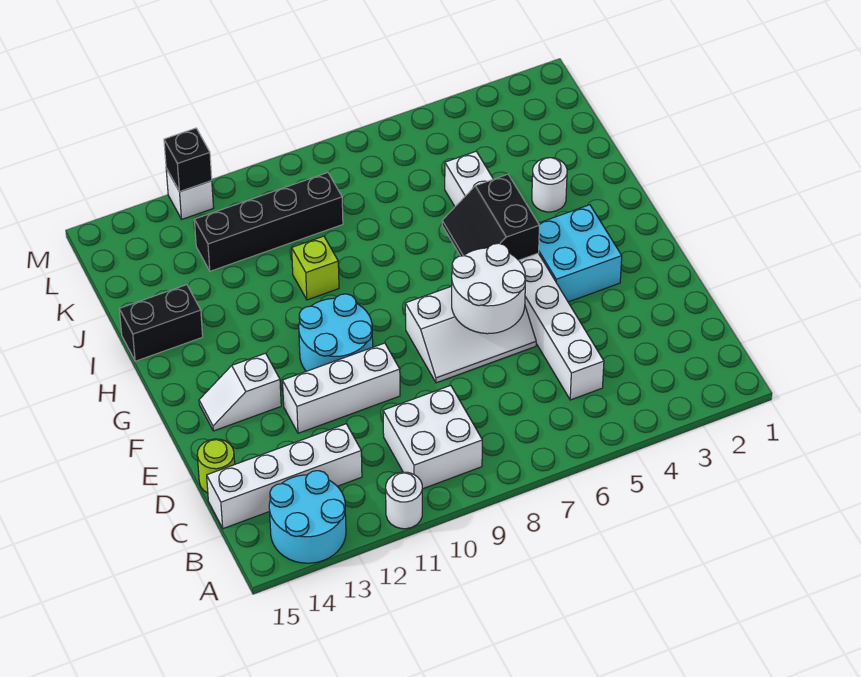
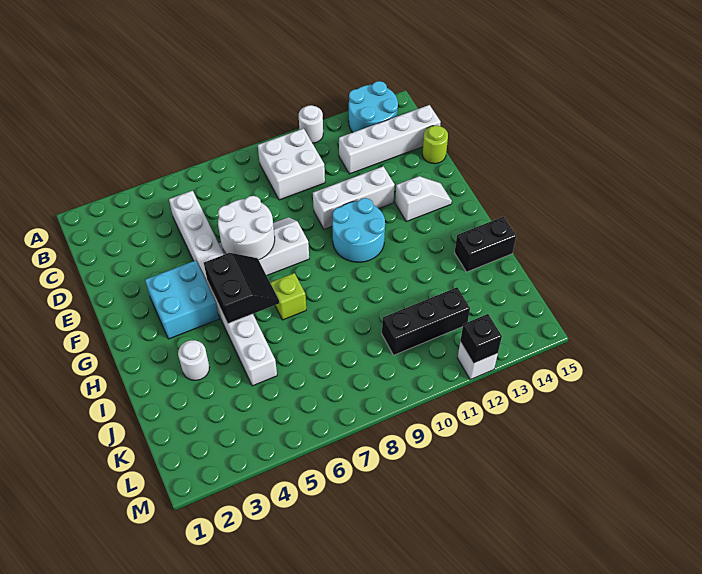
lime 1x1 brick [292,236,339,300] -> lime 1x1 brick moved to [270,273,306,320]
black 1x4 brick [194,173,343,271] -> black 1x3 brick [382,287,470,355]

